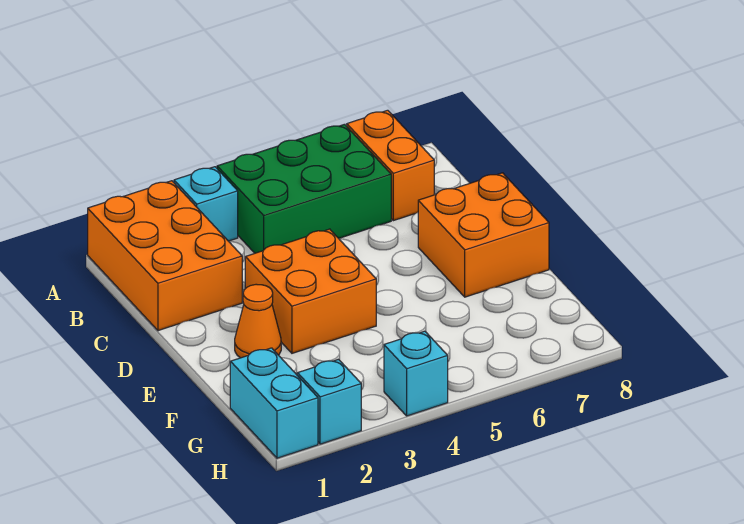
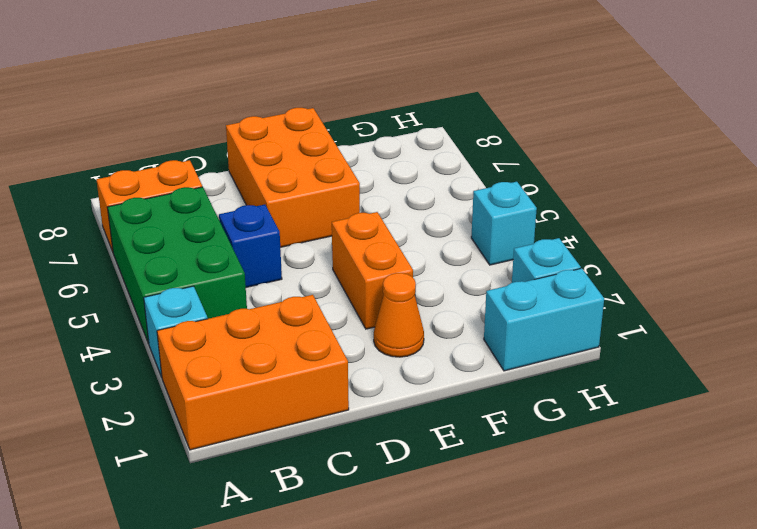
none -> blue 1x1 brick [219,205,282,287]
orange 2x2 brick [245,229,376,353] -> orange 1x2 brick [332,212,413,329]
orange 2x2 brick [418,173,549,297] -> orange 2x3 brick [226,108,360,247]

